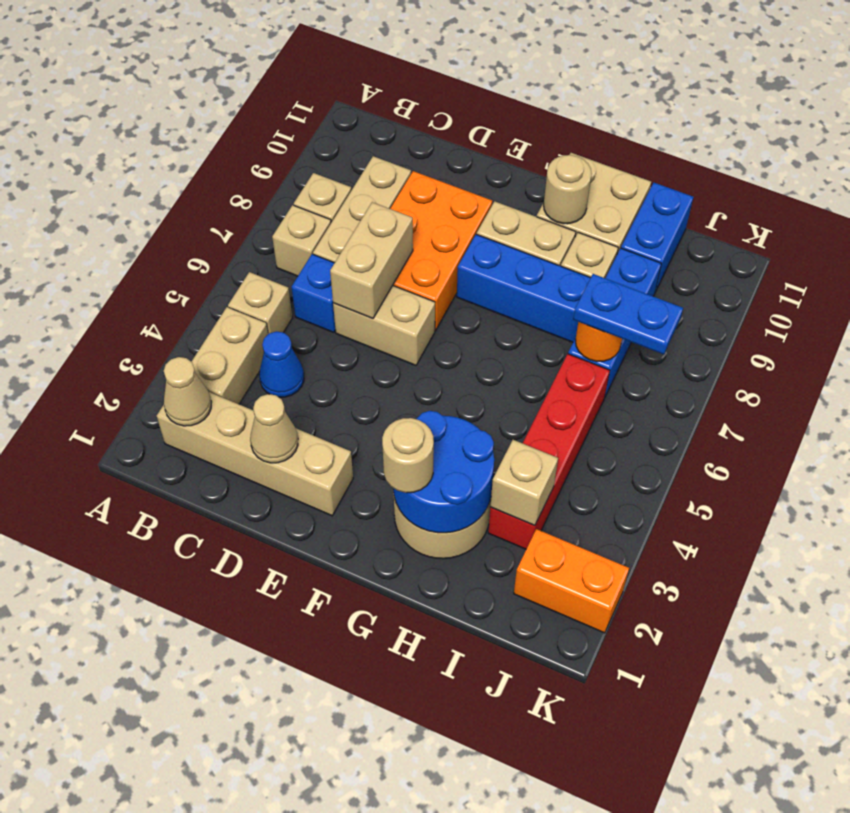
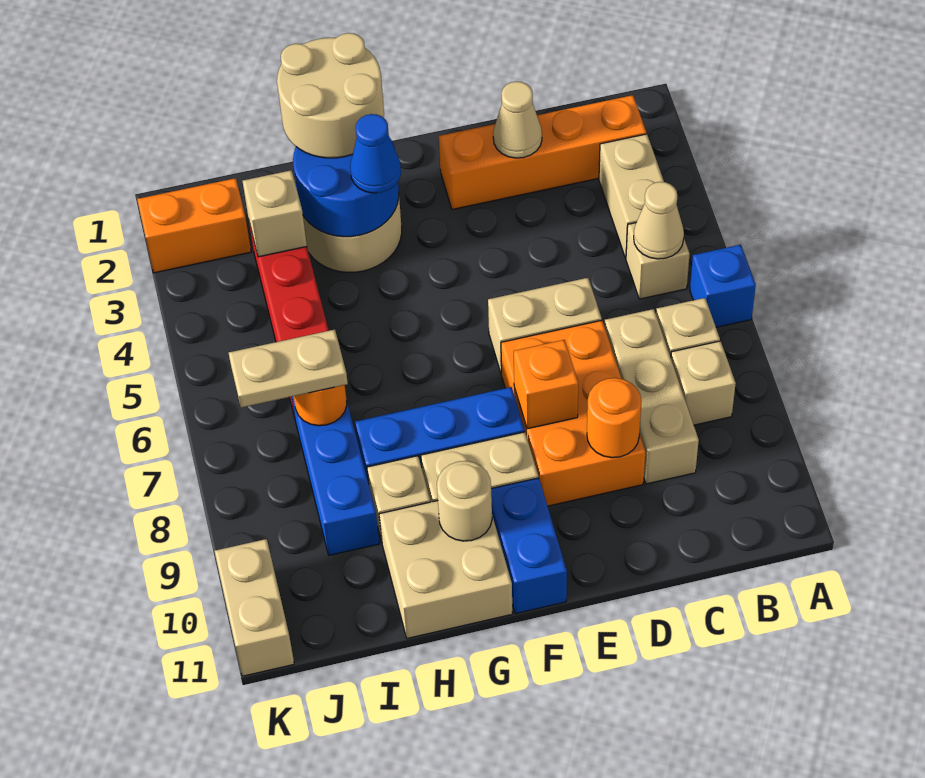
tan 1x4 brick [157,392,353,516] -> orange 1x4 brick [439,95,646,210]
tan 1x1 cone [164,357,211,426] -> tan 1x1 cone moved to [634,182,684,259]
blue 1x1 cone [259,331,304,397] -> blue 1x1 cone moved to [350,114,401,193]
blue 1x1 brick [292,254,335,333] -> blue 1x1 brick moved to [690,245,756,327]
tan 1x2 brick [330,202,413,319] -> tan 1x2 brick moved to [215,539,294,676]
none -> orange 1x1 round brick [587,378,641,458]
none -> orange 1x1 brick [514,340,578,429]
tan 1x1 round brick [382,418,434,493] -> tan 2x2 round brick [277,33,384,158]
blue 1x2 plate [573,274,683,355] -> tan 1x2 plate [229,330,348,408]
blue 1x2 brick [621,183,693,292] -> blue 1x2 brick moved to [491,478,567,614]

